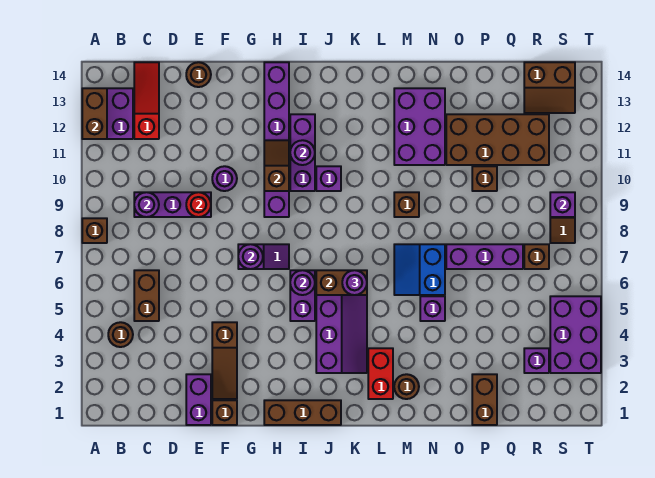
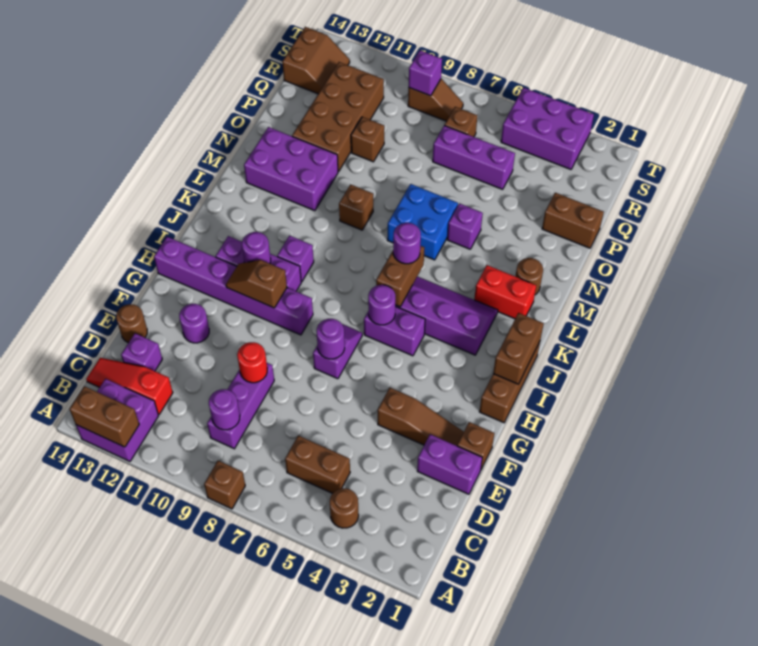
purple 1x1 round brick [212,166,237,191] -> purple 1x1 round brick moved to [179,304,209,343]
none -> brown 1x2 brick [493,313,544,384]
blue 2x2 slope [394,244,445,295] -> blue 2x2 brick [387,184,458,260]
purple 1x3 brick [446,244,523,269] -> purple 1x3 brick turned to [433,125,515,189]
purple 1x1 brick [524,348,549,373] -> purple 1x1 brick moved to [121,333,162,371]

